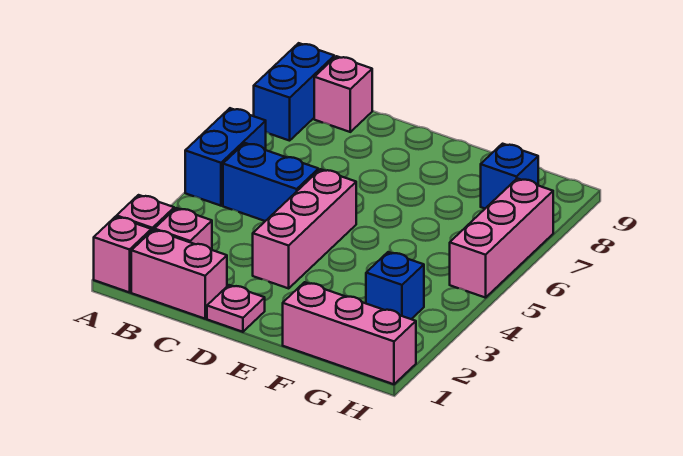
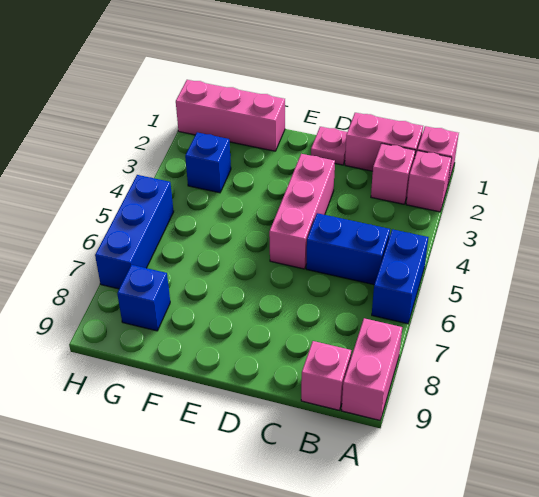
blue 1x2 brick [254,43,334,141] -> pink 1x2 brick [342,318,402,420]
pink 1x3 brick [450,178,553,298] -> blue 1x3 brick [95,175,174,289]

